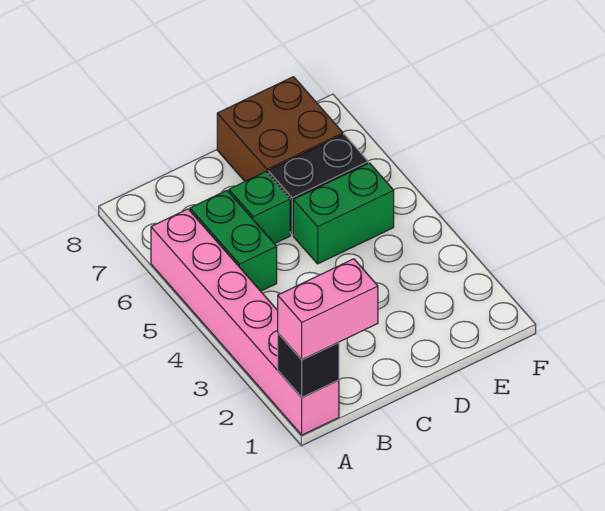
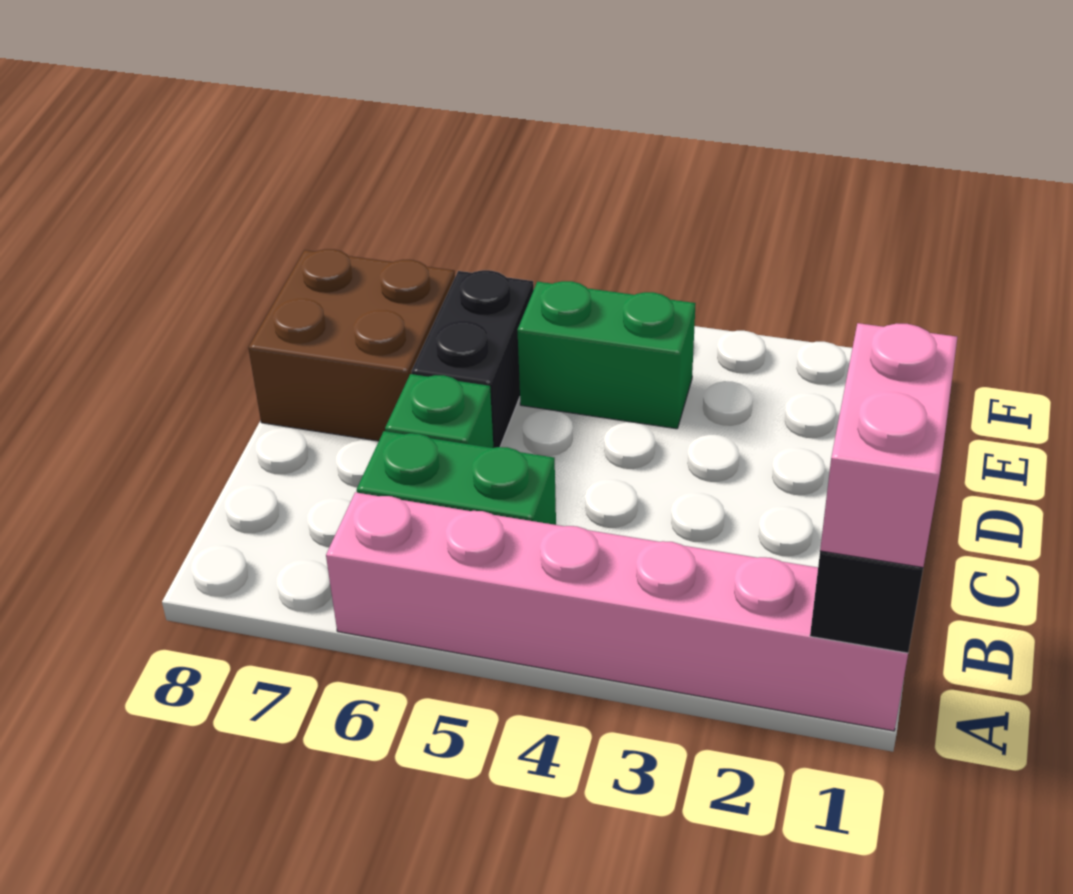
green 1x2 brick [293,163,394,264] -> green 1x2 brick turned to [517,281,696,429]

